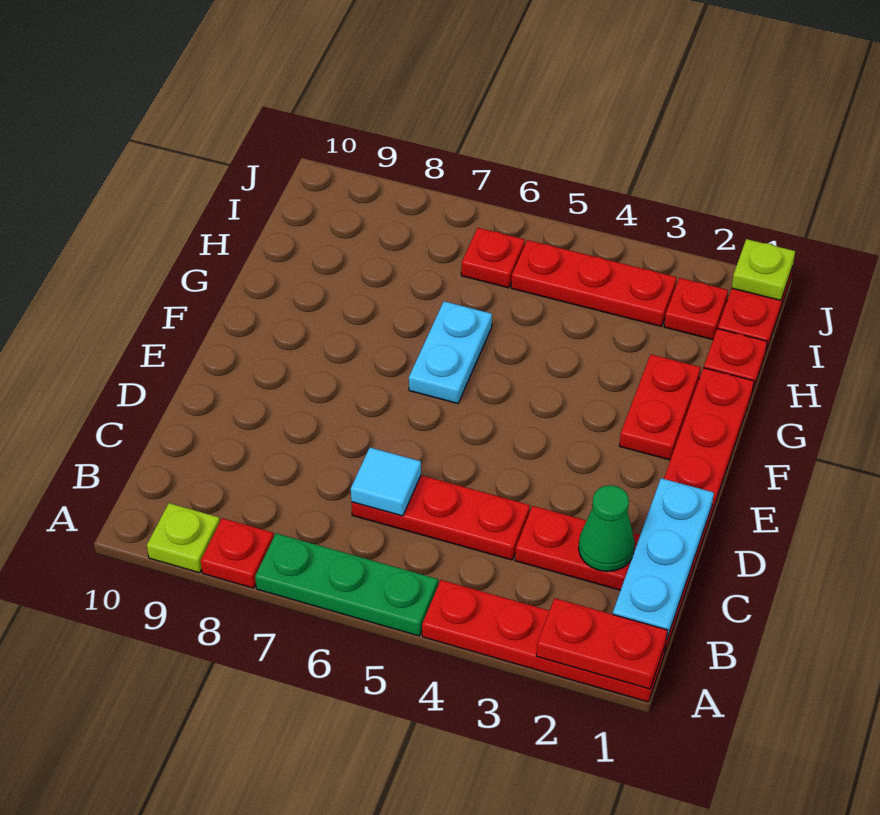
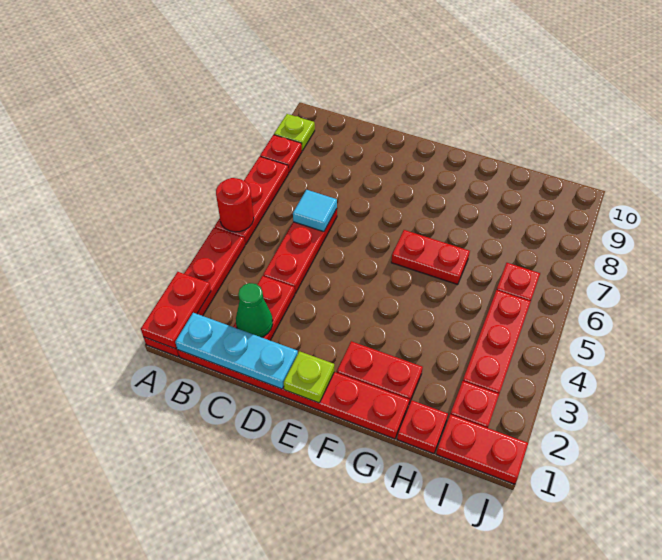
green 1x3 plate [255,533,438,636] -> red 1x3 plate [215,157,289,245]
none -> red 1x1 round brick [216,178,254,232]
cyan 1x2 plate [409,301,492,404] -> red 1x2 plate [391,230,470,285]
lime 1x1 plate [732,239,795,300] -> lime 1x1 plate moved to [284,351,334,403]

